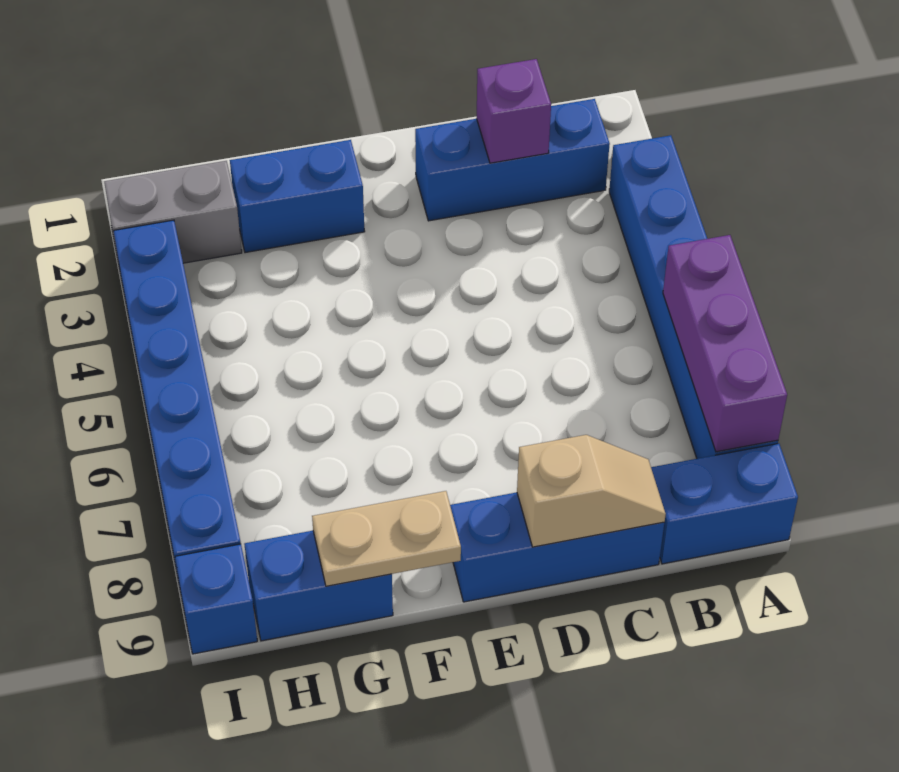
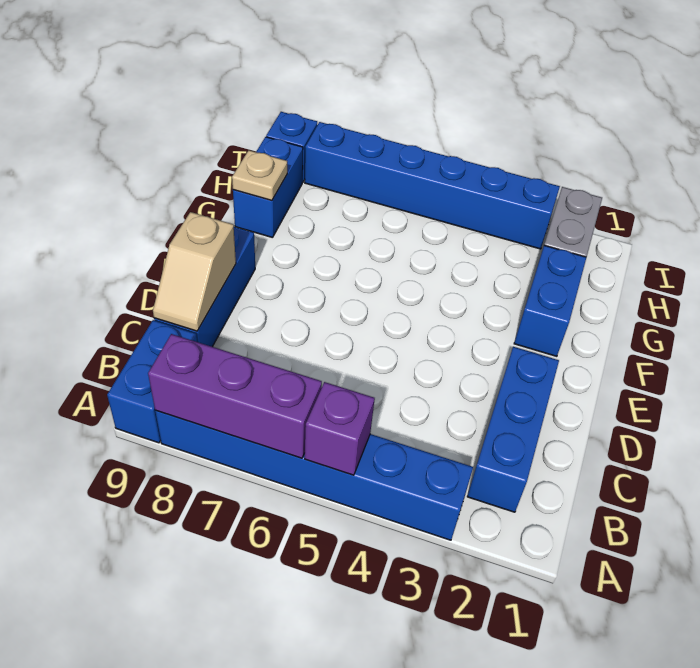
purple 1x1 brick [477,59,551,163] -> purple 1x1 brick moved to [305,382,375,475]
tan 1x2 plate [312,491,461,586] -> tan 1x1 plate [232,150,287,200]

